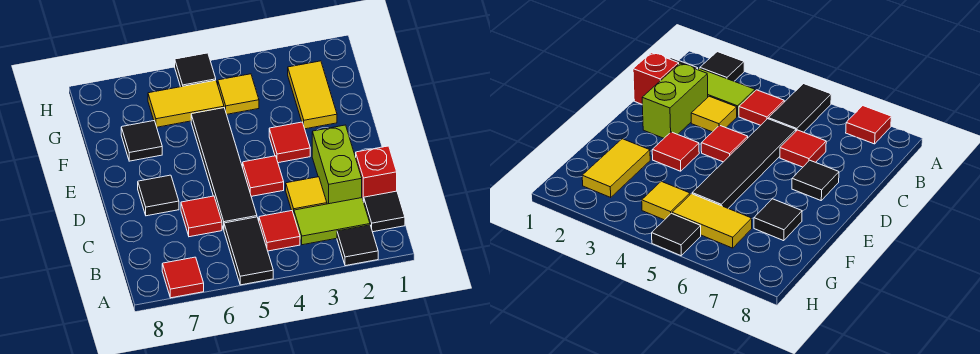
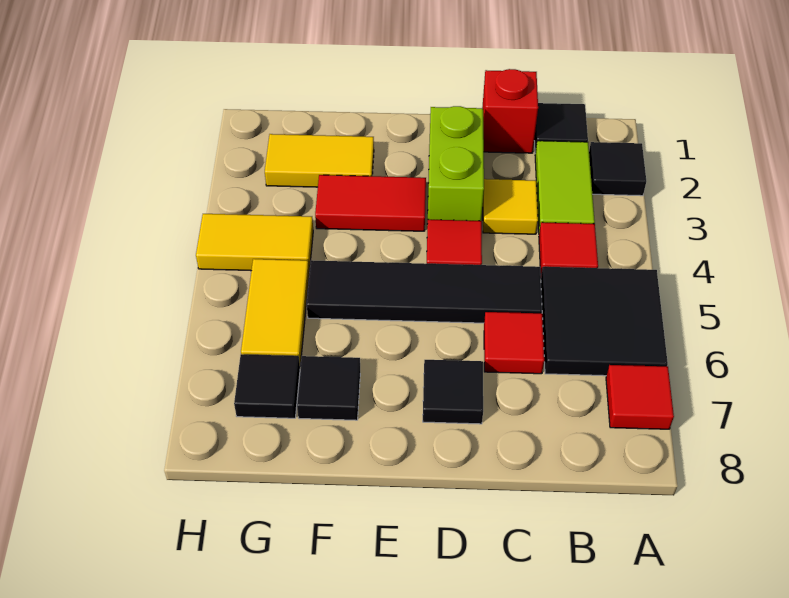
black 1x2 tile [224,217,273,285] -> black 2x2 tile [541,267,668,376]
lime 1x2 brick [312,125,362,204] -> lime 1x2 brick turned to [427,106,484,225]
red 1x1 tile [269,122,310,163] -> red 1x2 tile [315,175,426,231]
yellow 1x1 tile [218,74,259,114] -> yellow 1x2 tile [196,214,313,271]
black 1x1 tile [175,53,216,87] -> black 1x1 tile moved to [234,354,300,418]

